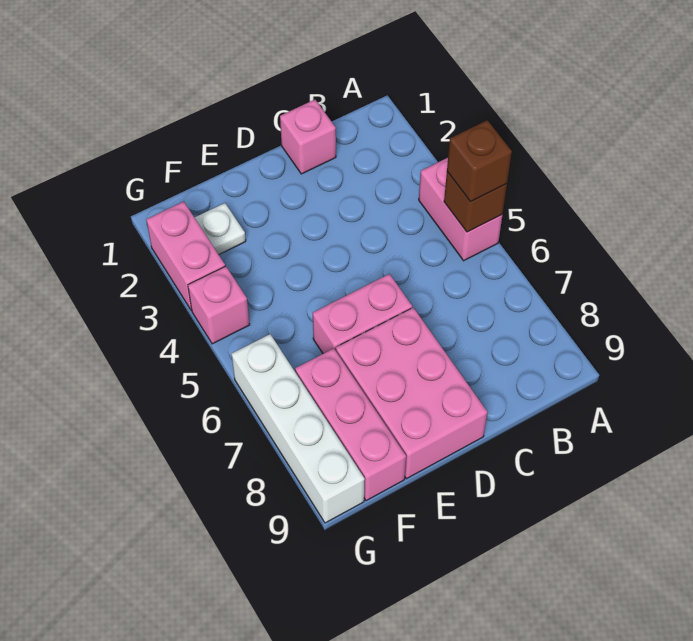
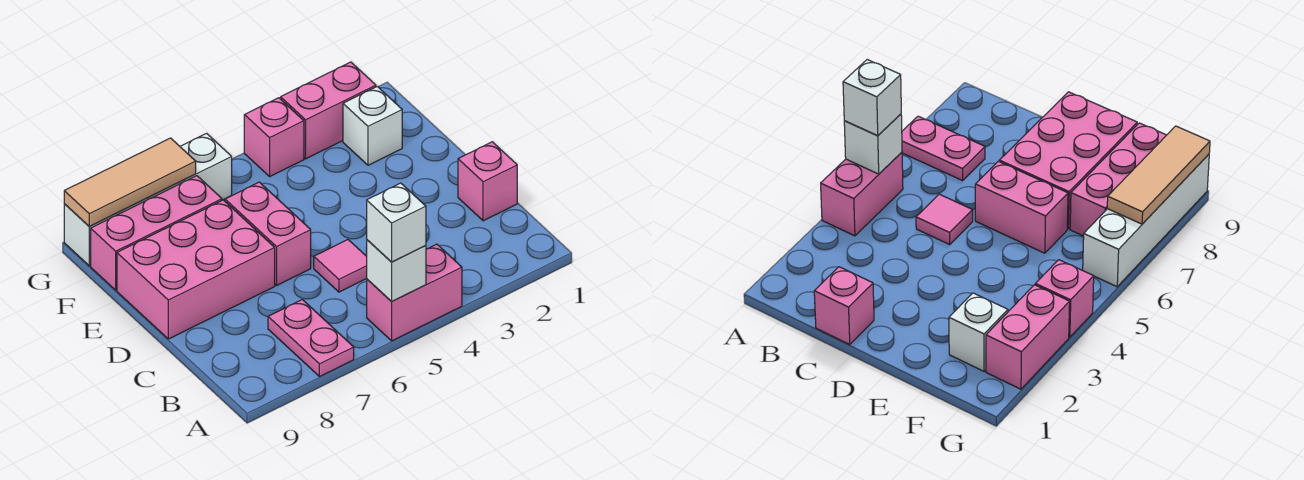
brown 1x1 brick [444,172,507,232] -> white 1x1 brick [366,240,426,302]
brown 1x1 brick [447,120,512,202] -> white 1x1 brick [367,183,426,262]
none -> pink 1x2 plate [268,300,354,377]
none -> pink 1x1 tile [314,240,367,292]
white 1x1 plate [195,203,246,254] -> white 1x1 brick [343,87,402,165]
none -> tan 1x3 tile [64,138,196,226]

